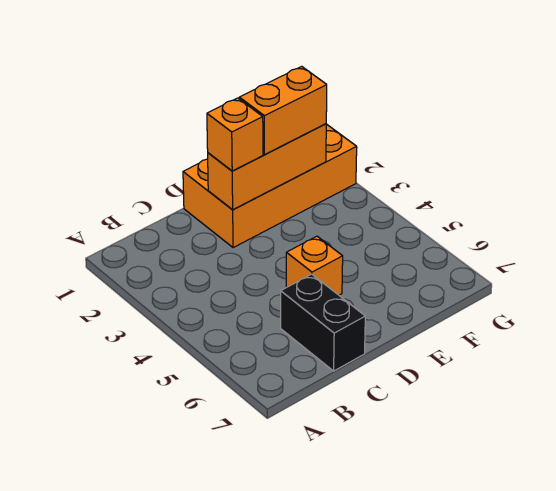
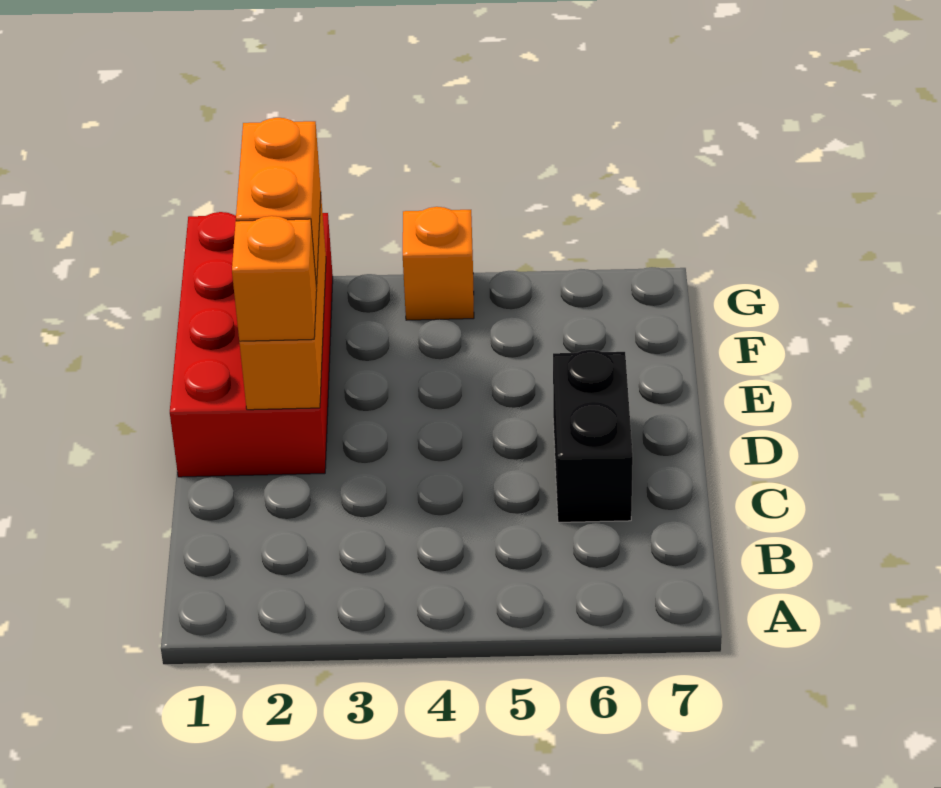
black 1x2 brick [281,274,365,371] -> black 1x2 brick turned to [553,350,633,522]
orange 2x4 brick [183,124,357,248] -> red 2x4 brick [170,212,333,477]
orange 1x1 brick [286,236,343,295] -> orange 1x1 brick moved to [403,207,474,320]

